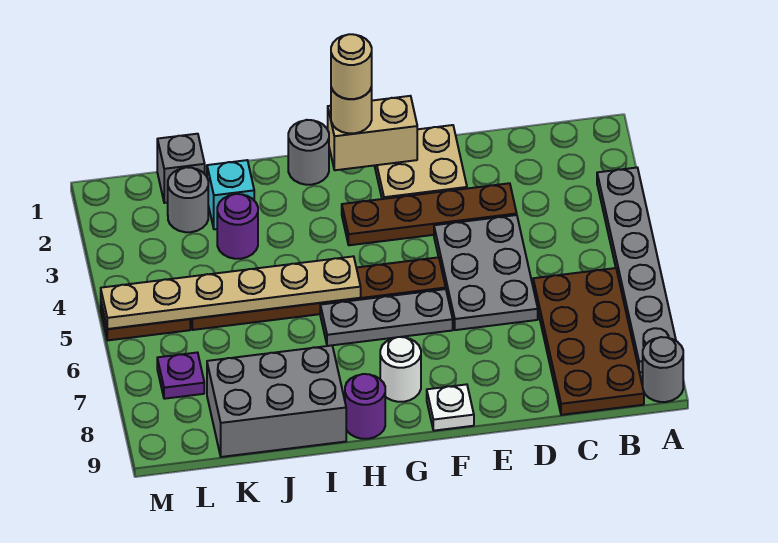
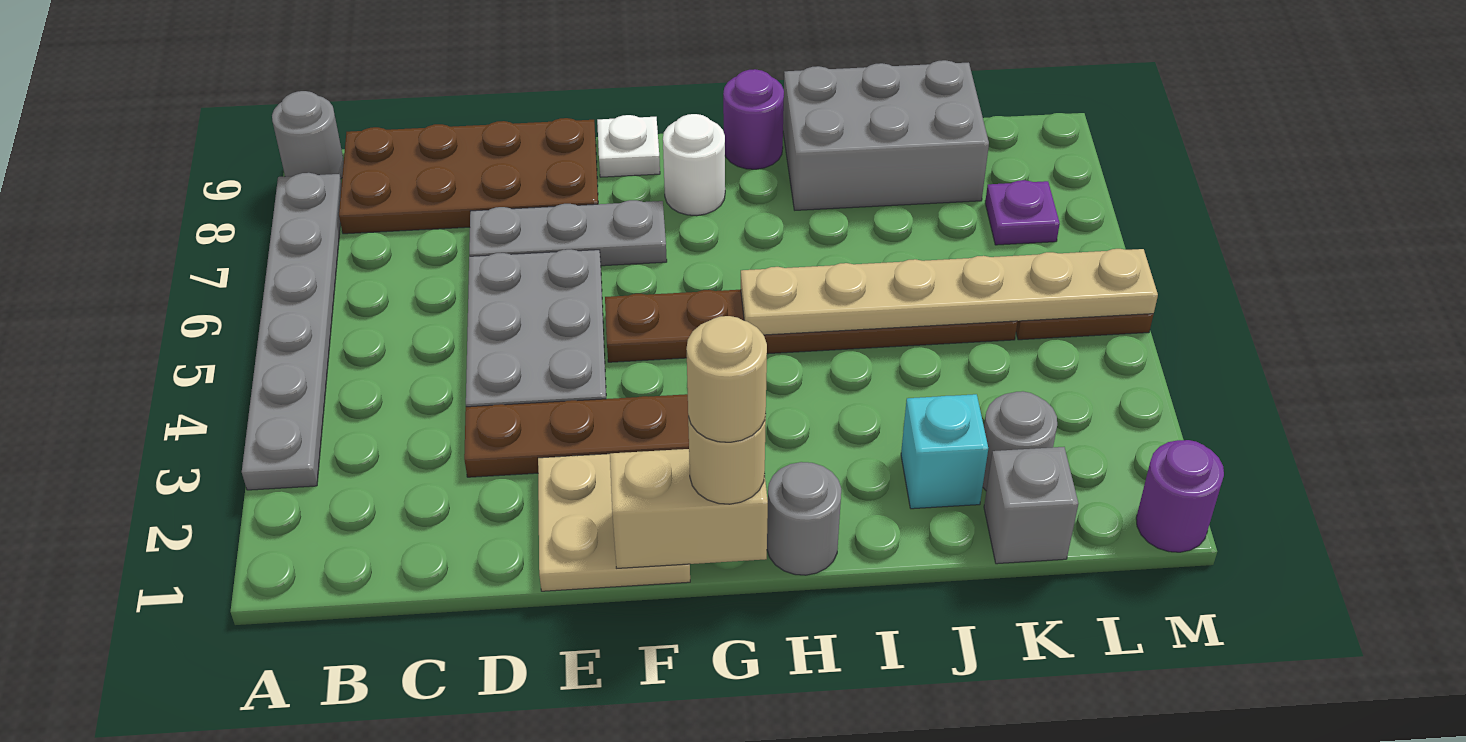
brown 2x4 plate [533,268,644,415] -> brown 2x4 plate turned to [339,118,598,234]
grey 1x3 plate [320,289,453,346] -> grey 1x3 plate moved to [469,200,667,266]
purple 1x1 round brick [217,194,258,259] -> purple 1x1 round brick moved to [1136,440,1224,552]

